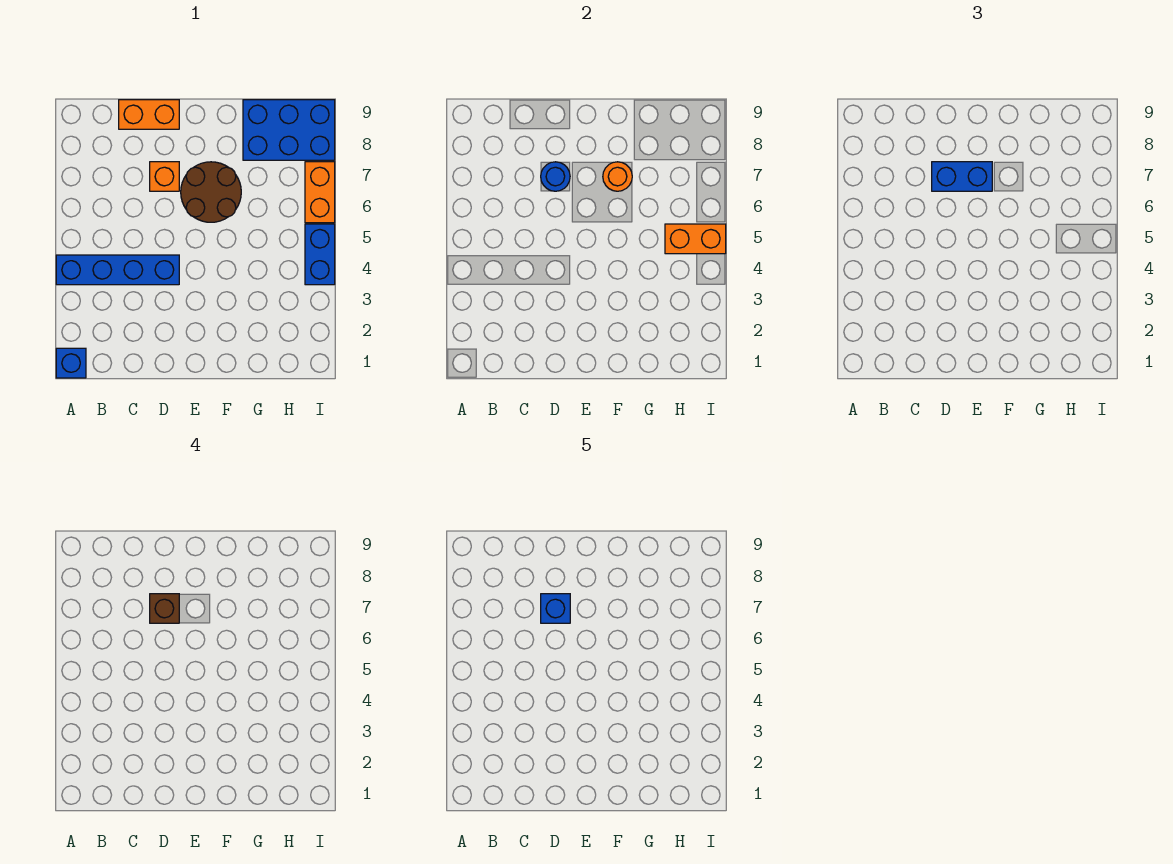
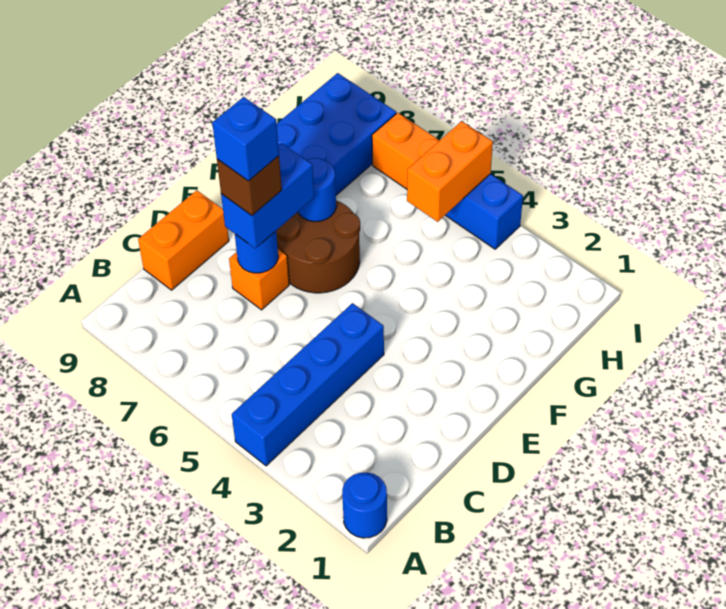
blue 1x1 brick [56,348,86,378] -> blue 1x1 round brick [342,472,387,538]
orange 1x1 round brick [603,162,632,191] -> blue 1x1 round brick [298,158,336,222]

